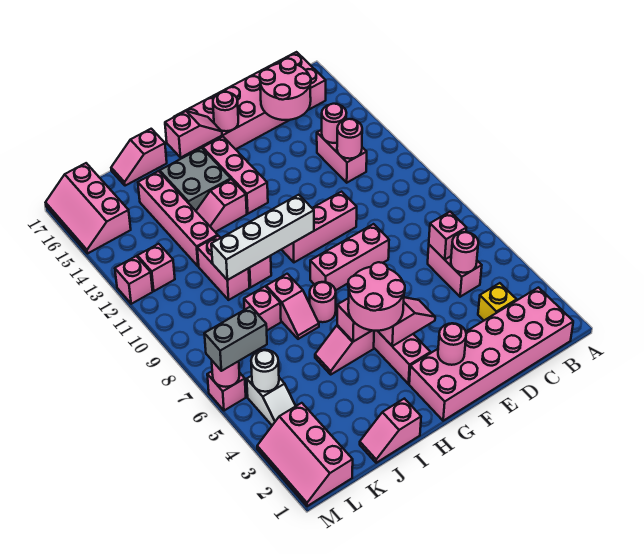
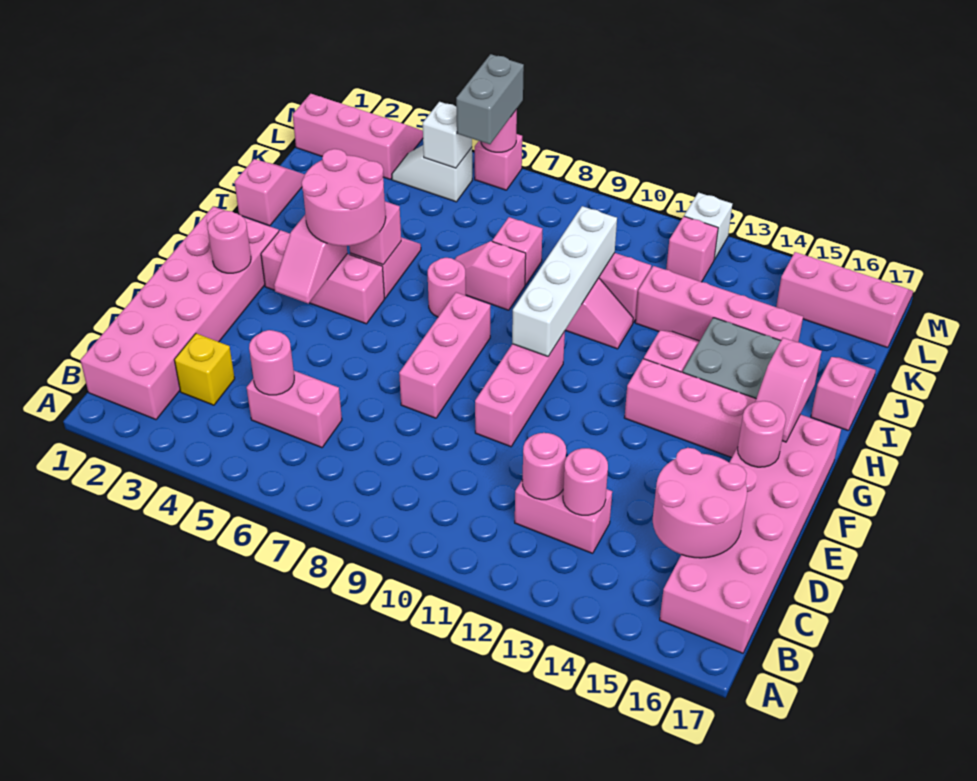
pink 1x1 brick [429,212,466,260] -> none
white 1x1 round brick [251,350,279,392] -> white 1x1 brick [423,102,472,168]
pink 1x1 brick [115,256,153,304] -> white 1x1 brick [684,192,732,259]

